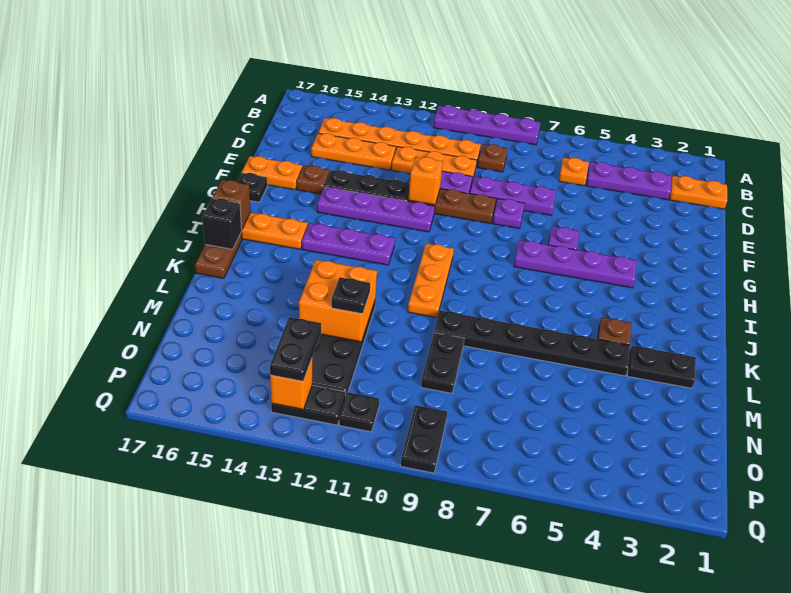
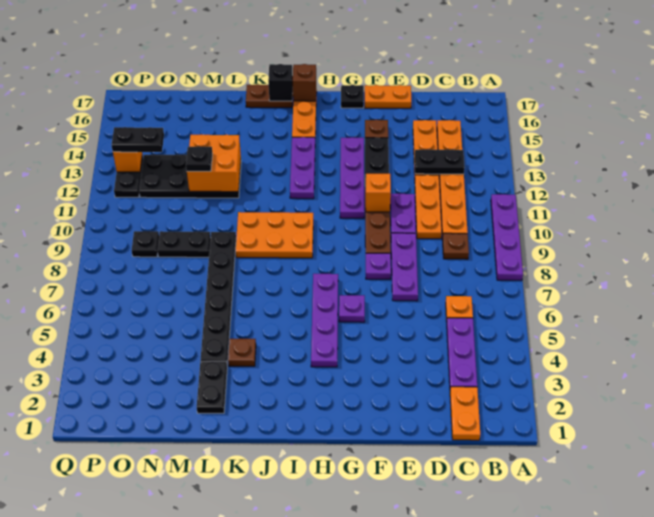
orange 1x2 plate [242,156,302,190] -> orange 1x2 plate turned to [365,85,411,108]
orange 1x3 plate [408,244,454,318] -> orange 2x3 plate [235,212,313,258]
black 1x2 plate [401,405,447,473] -> black 1x2 plate moved to [415,149,465,174]
black 1x1 plate [339,392,379,432] -> black 1x1 plate moved to [132,231,159,257]

